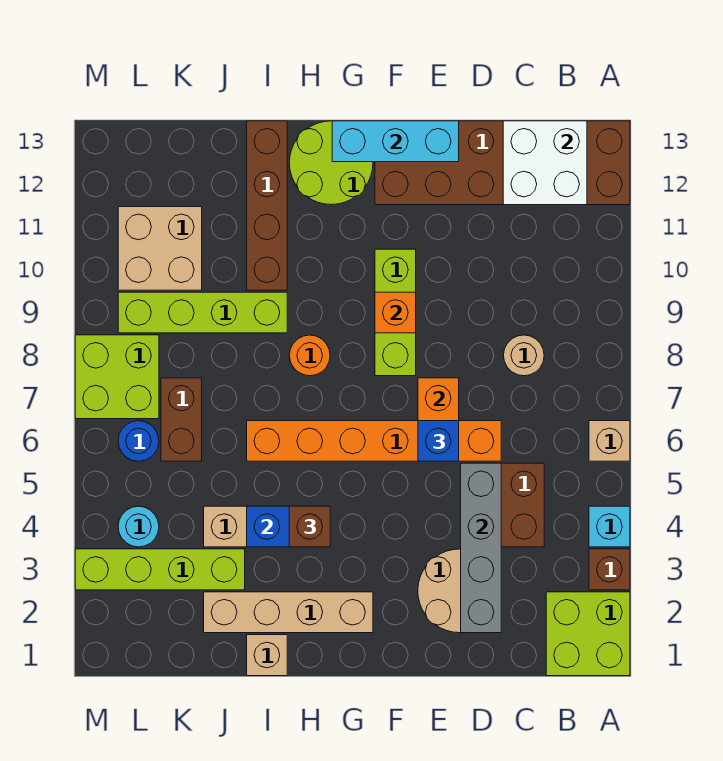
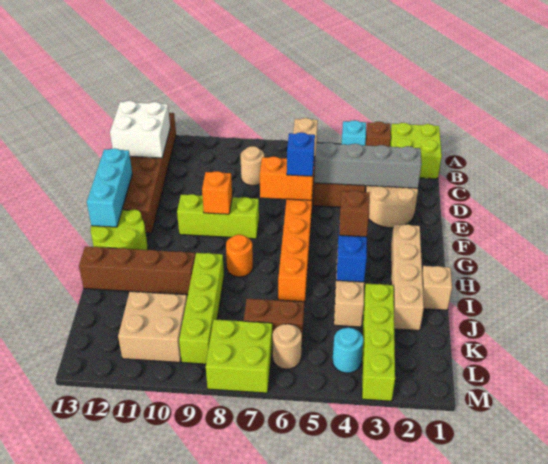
blue 1x1 round brick [118,421,159,461] -> tan 1x1 round brick [272,324,302,369]

